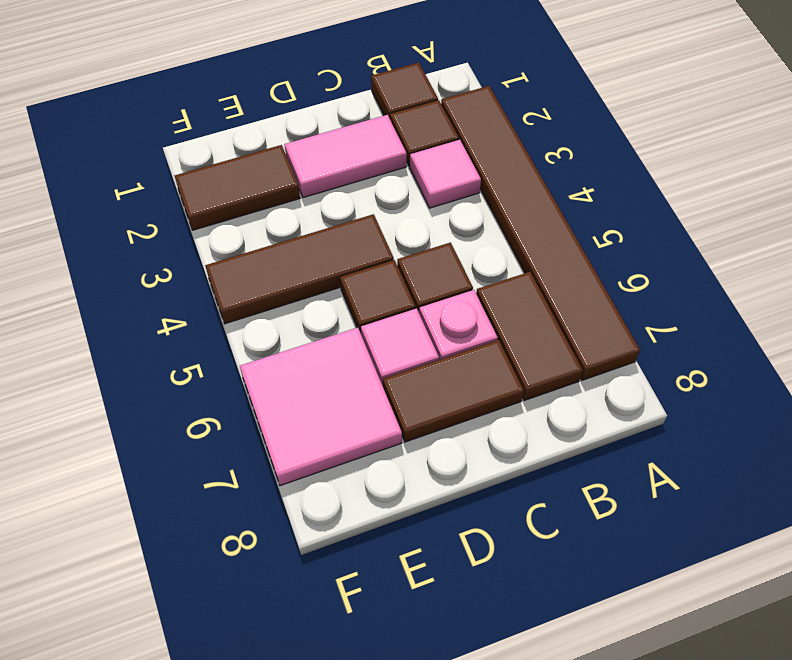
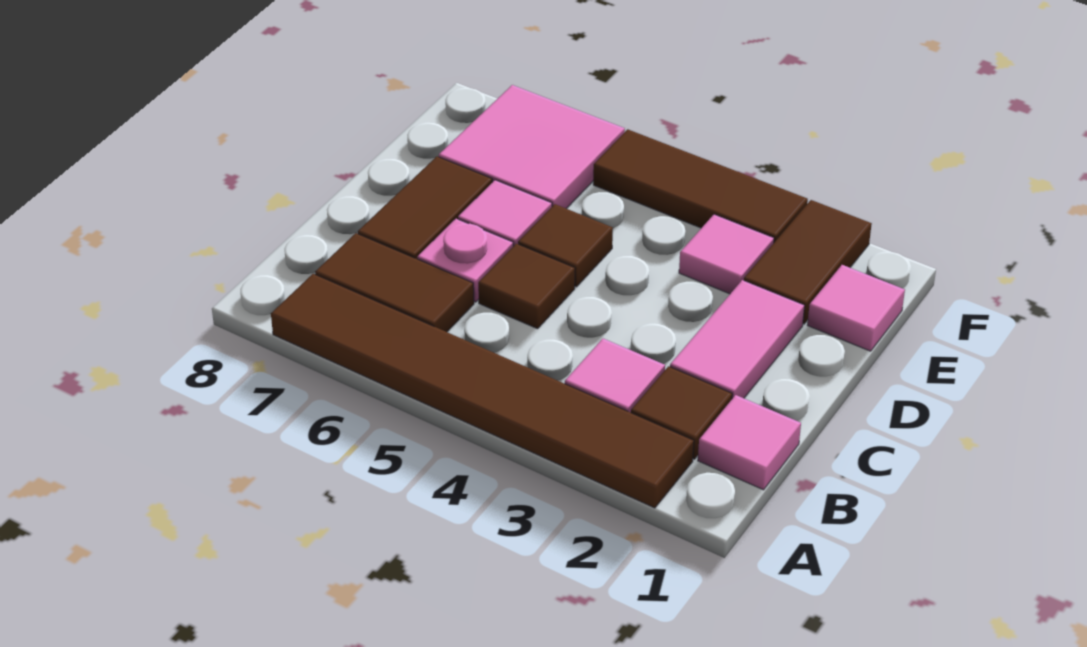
brown 1x1 tile [371,63,438,118] -> pink 1x1 tile [698,395,801,490]
brown 1x3 tile [205,214,394,324] -> brown 1x3 tile turned to [593,129,808,242]
none -> pink 1x1 tile [807,265,905,351]
none -> pink 1x1 tile [679,214,774,294]

